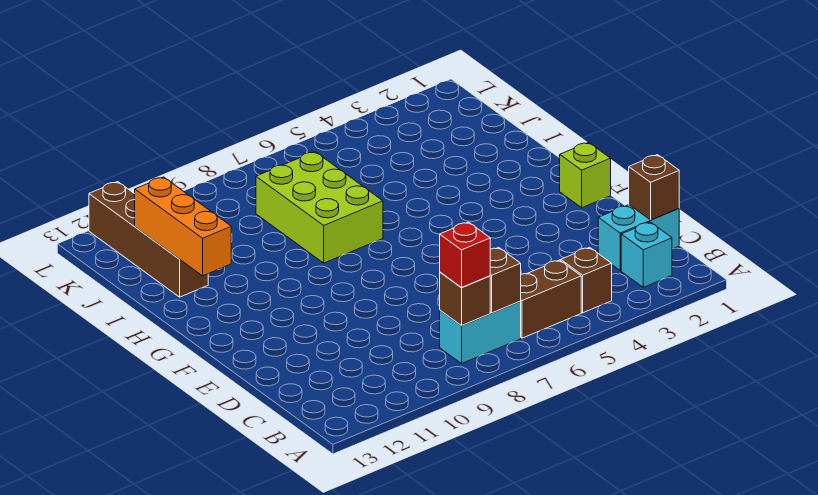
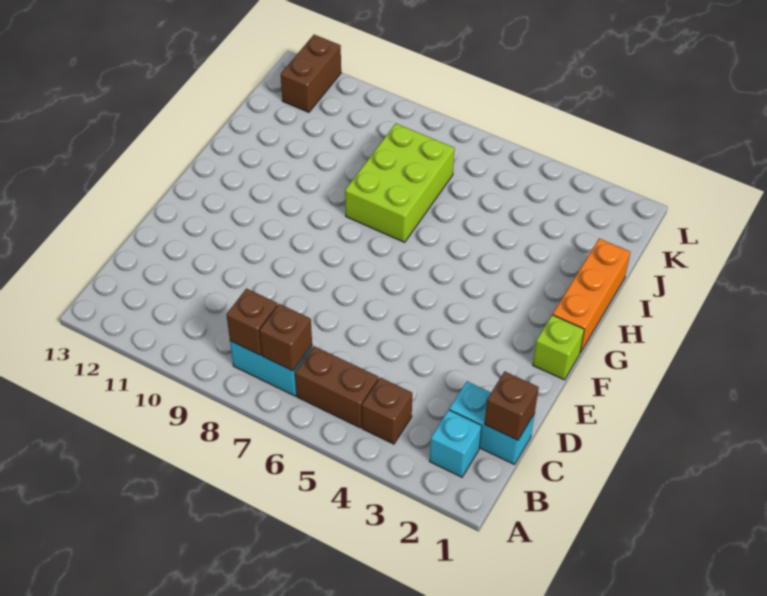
red 1x1 brick [440,222,490,288] -> none
orange 1x3 brick [135,177,231,276] -> orange 1x3 brick moved to [553,239,630,353]
brown 1x4 brick [89,182,208,297] -> brown 1x2 brick [281,35,341,112]

